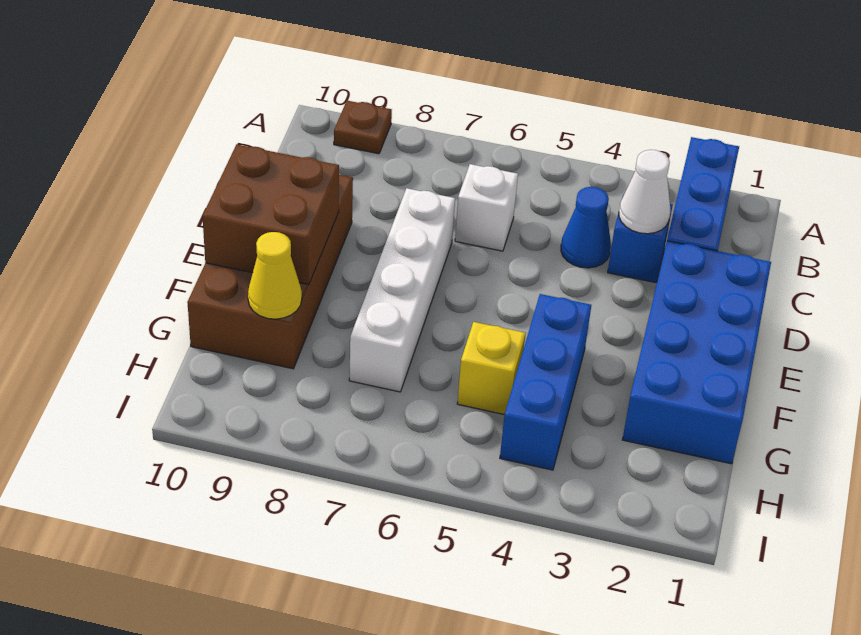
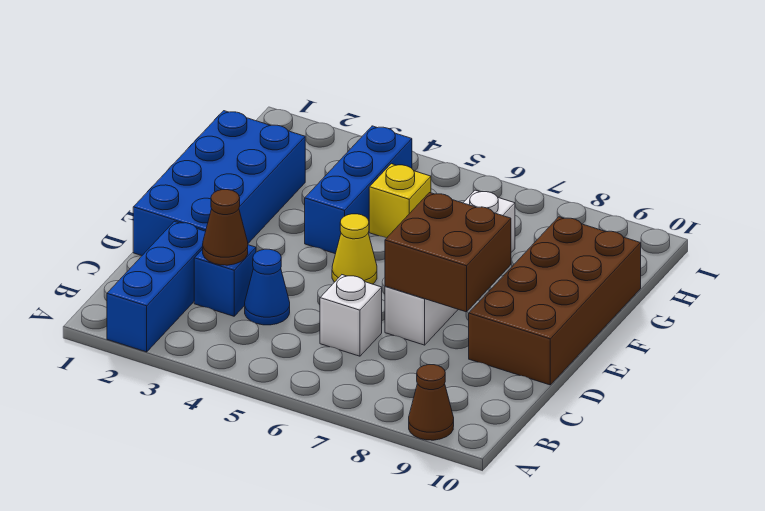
brown 1x1 plate [334,101,392,154] -> brown 1x1 cone [409,365,454,440]
white 1x1 cone [619,150,670,234] -> brown 1x1 cone [203,190,248,265]
brown 2x2 brick [203,145,339,285] -> brown 2x2 brick moved to [385,193,511,312]
yellow 1x1 cone [248,232,302,319] -> yellow 1x1 cone moved to [332,214,377,284]

